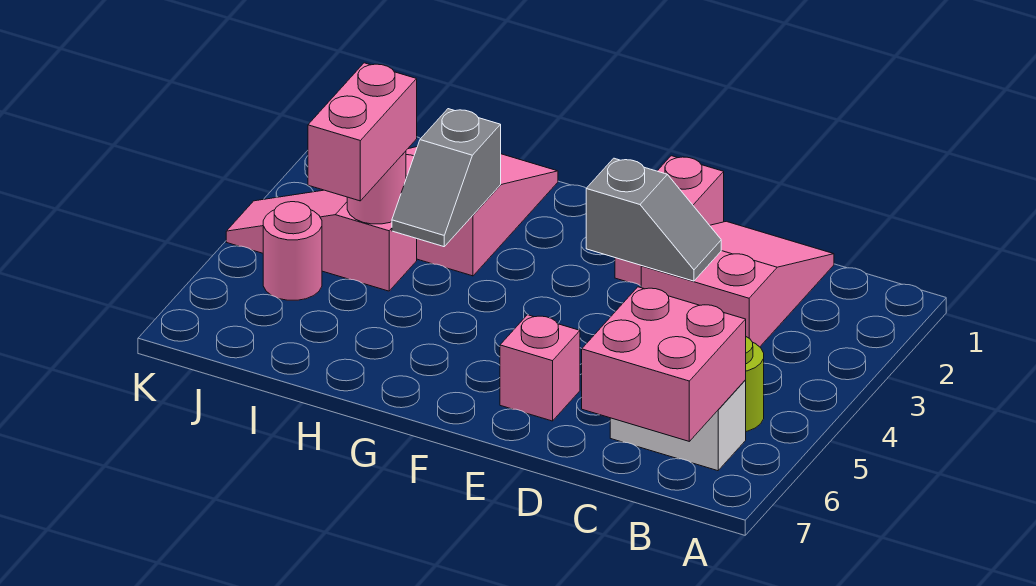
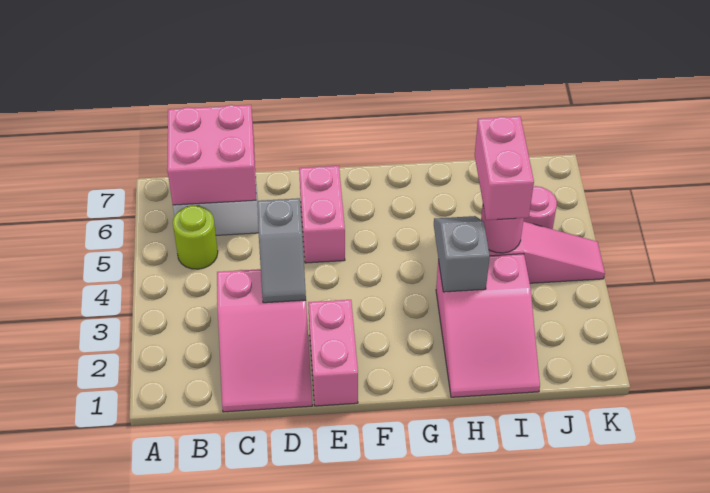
grey 1x2 slope [586,158,721,281] -> grey 1x2 slope turned to [257,198,306,303]
pink 1x1 brick [500,315,580,421] -> pink 1x2 brick [299,166,345,263]

